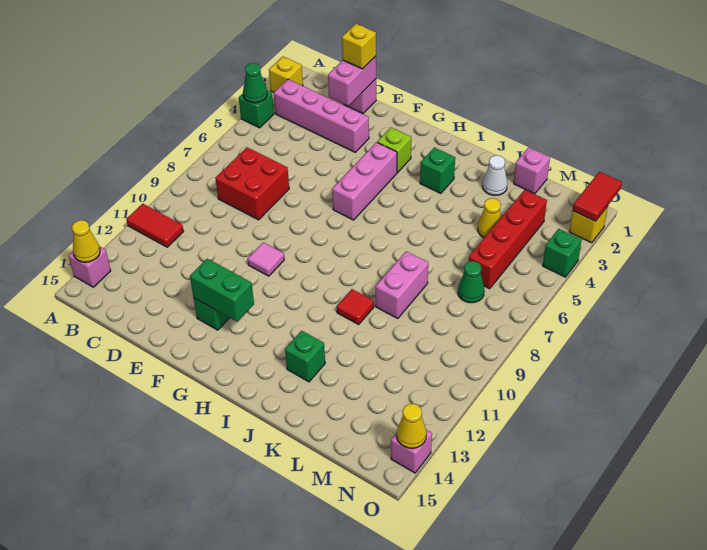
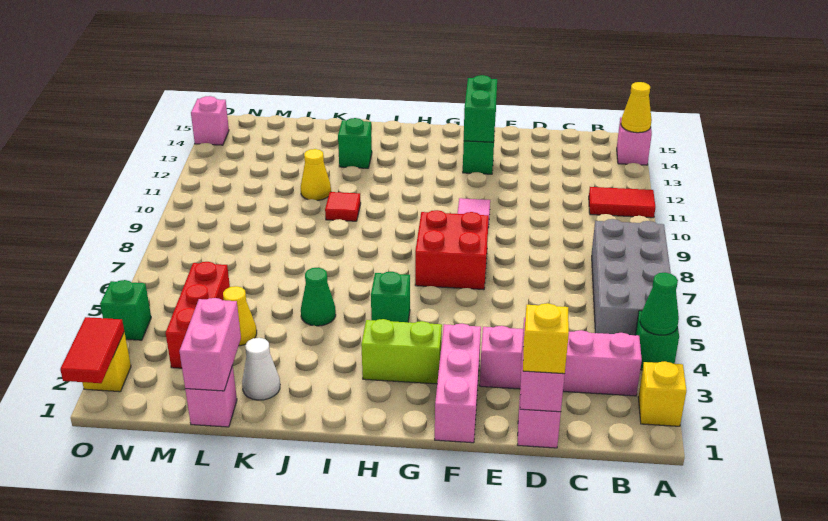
none -> grey 2x4 brick [592,219,671,335]
red 2x2 brick [215,148,289,220] -> red 2x2 brick moved to [415,210,489,289]
green 1x2 brick [190,259,254,322] -> green 1x2 brick turned to [464,75,497,142]
lime 1x1 brick [377,127,411,173] -> lime 1x2 brick [361,319,442,384]
pink 1x3 brick [332,142,397,220] -> pink 1x3 brick moved to [435,324,481,443]
green 1x1 brick [420,147,455,193] -> green 1x1 brick moved to [371,272,410,322]
pink 1x2 brick [376,251,428,319] -> pink 1x2 brick moved to [179,298,241,391]
red 1x4 brick [469,190,547,289] -> red 1x3 brick [166,262,230,368]
green 1x1 cone [458,261,484,303] -> green 1x1 cone moved to [301,268,336,326]
yellow 1x1 cone [397,404,426,448] -> yellow 1x1 cone moved to [301,149,331,201]

